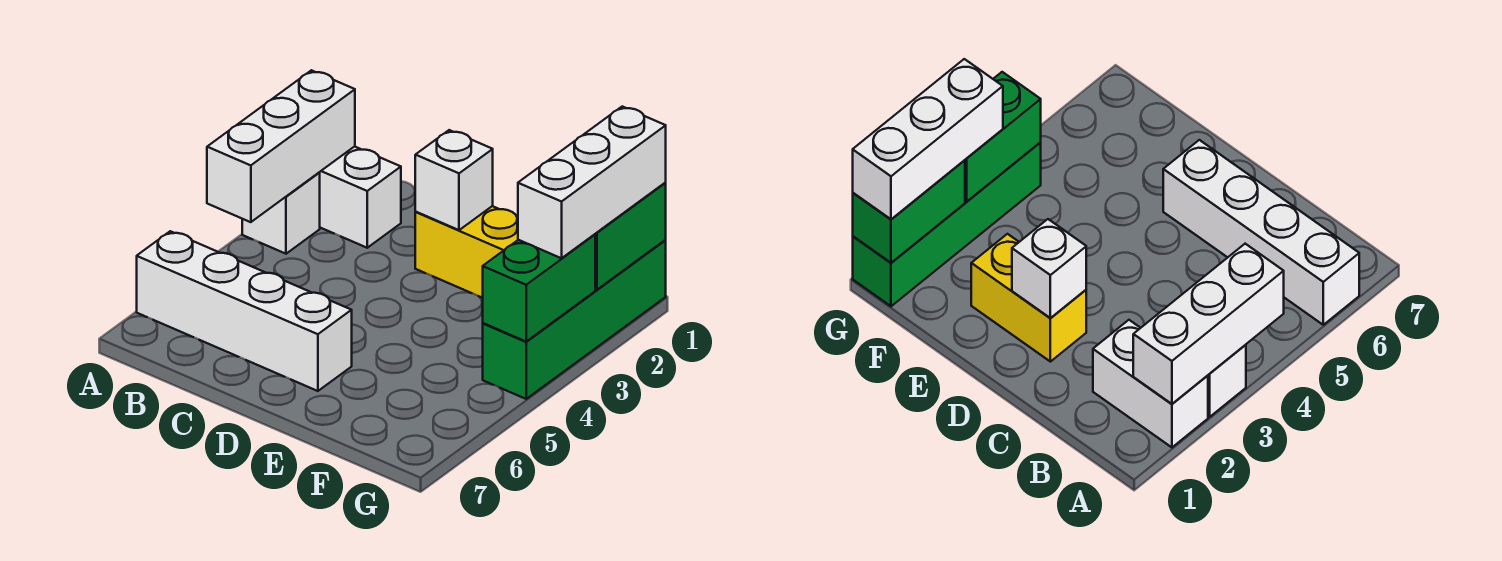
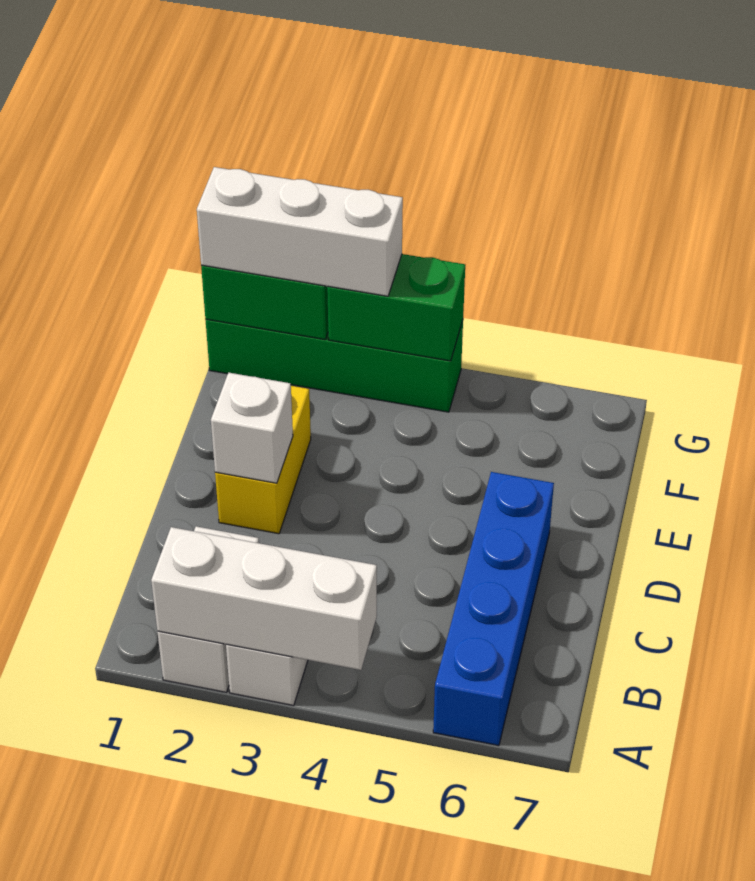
white 1x4 brick [137,231,352,391] -> blue 1x4 brick [433,472,554,746]

